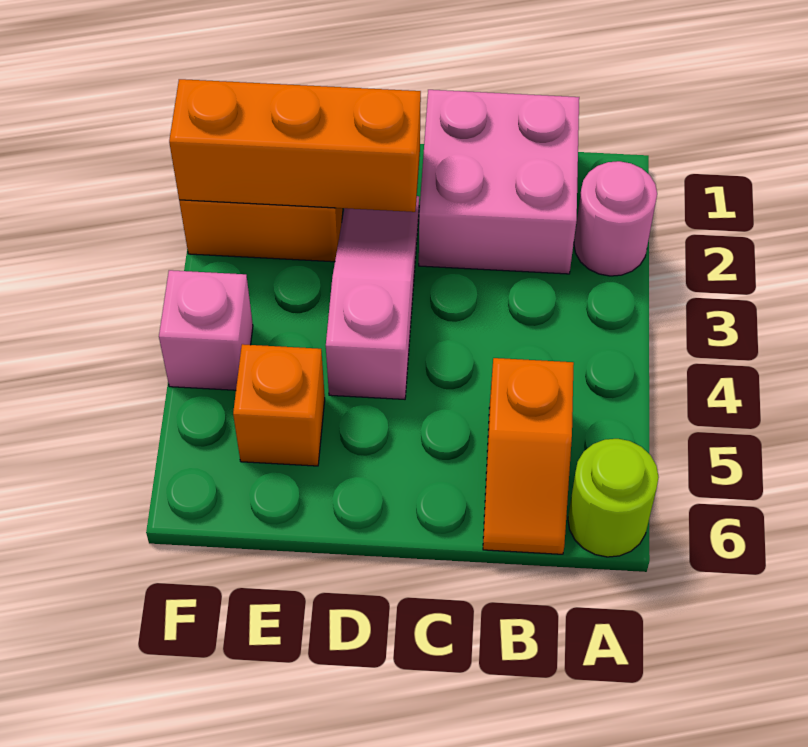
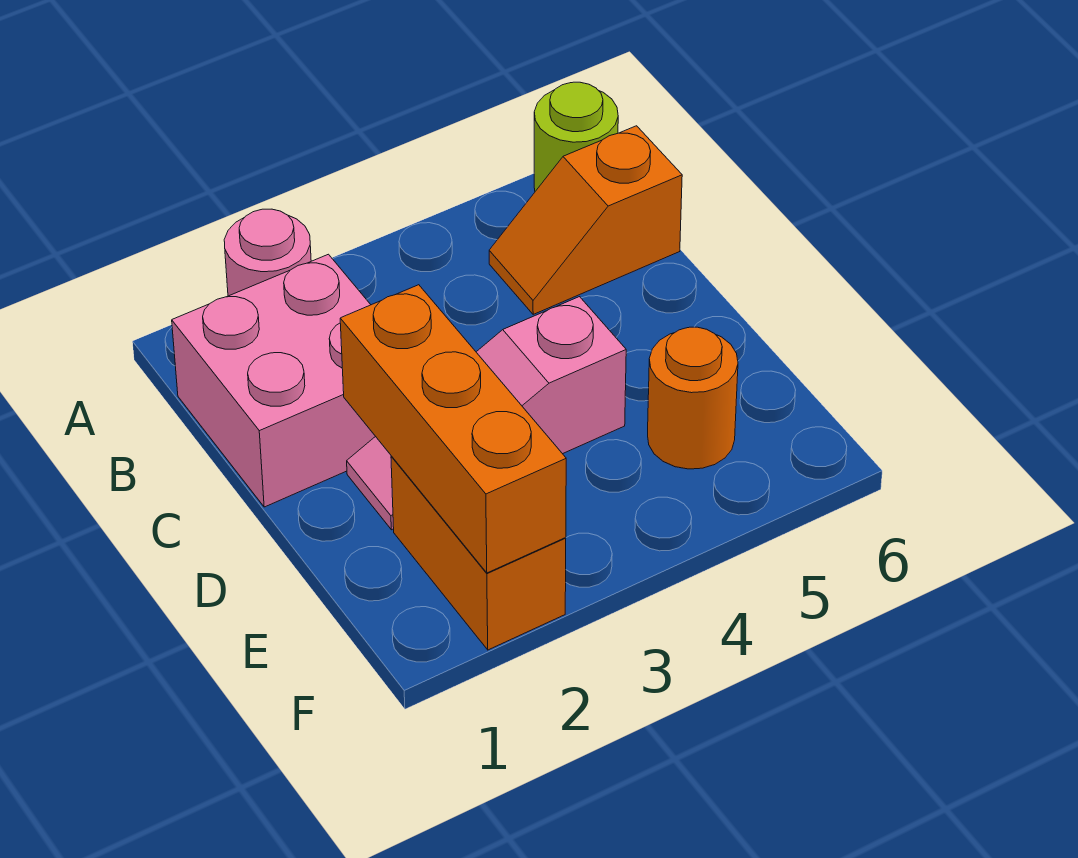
orange 1x2 slope [483,358,574,554] -> orange 1x2 slope turned to [489,126,682,314]
orange 1x1 brick [233,344,325,466] -> orange 1x1 round brick [648,327,738,469]
pink 1x1 brick [159,270,253,390] -> none

